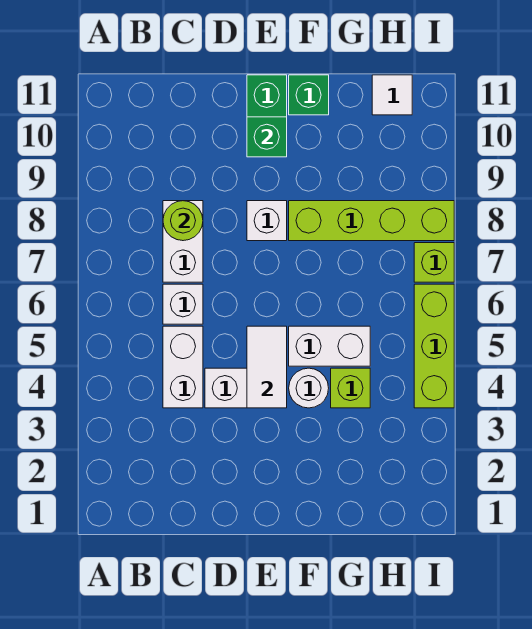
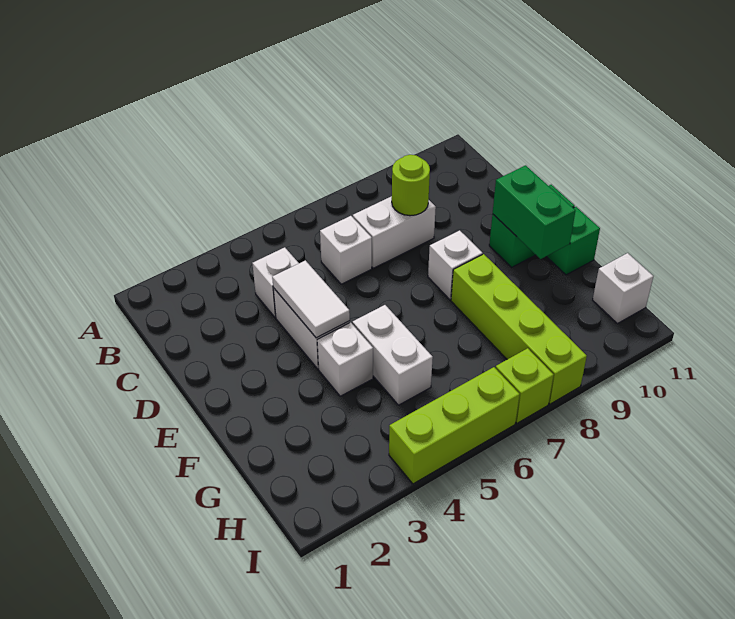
white 1x2 brick [163,326,203,408] -> white 1x1 brick [252,247,299,317]
white 1x2 tile [247,326,287,408] -> white 1x2 tile turned to [272,260,350,338]
green 1x1 brick [247,117,287,157] -> green 1x2 brick [493,165,575,259]
white 1x1 round brick [289,368,329,408] -> white 1x1 brick [317,322,373,396]
lime 1x1 brick [331,368,370,408] -> none
white 1x1 tile [372,75,412,115] -> white 1x1 brick [593,253,653,324]

